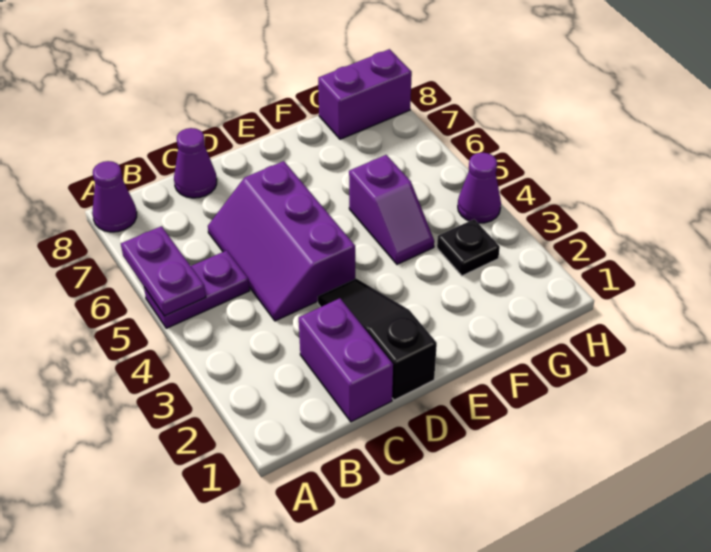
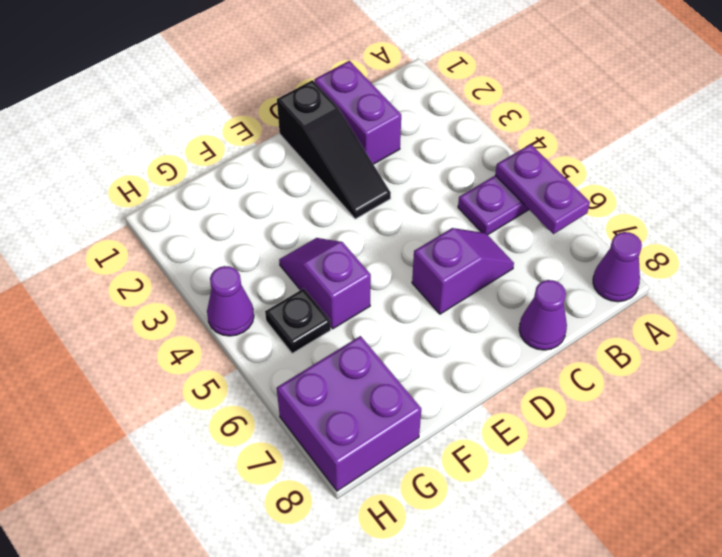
purple 2x3 slope [208,161,355,321] -> purple 1x2 slope [412,228,514,314]
black 1x1 plate [437,219,500,276] -> black 1x1 plate moved to [265,289,331,354]
purple 1x2 brick [318,49,412,139] -> purple 2x2 brick [277,336,421,491]

